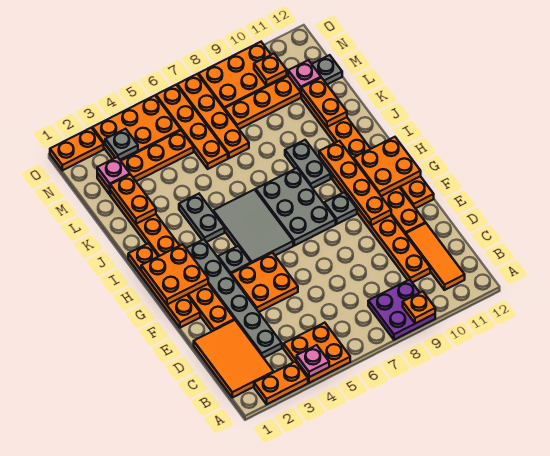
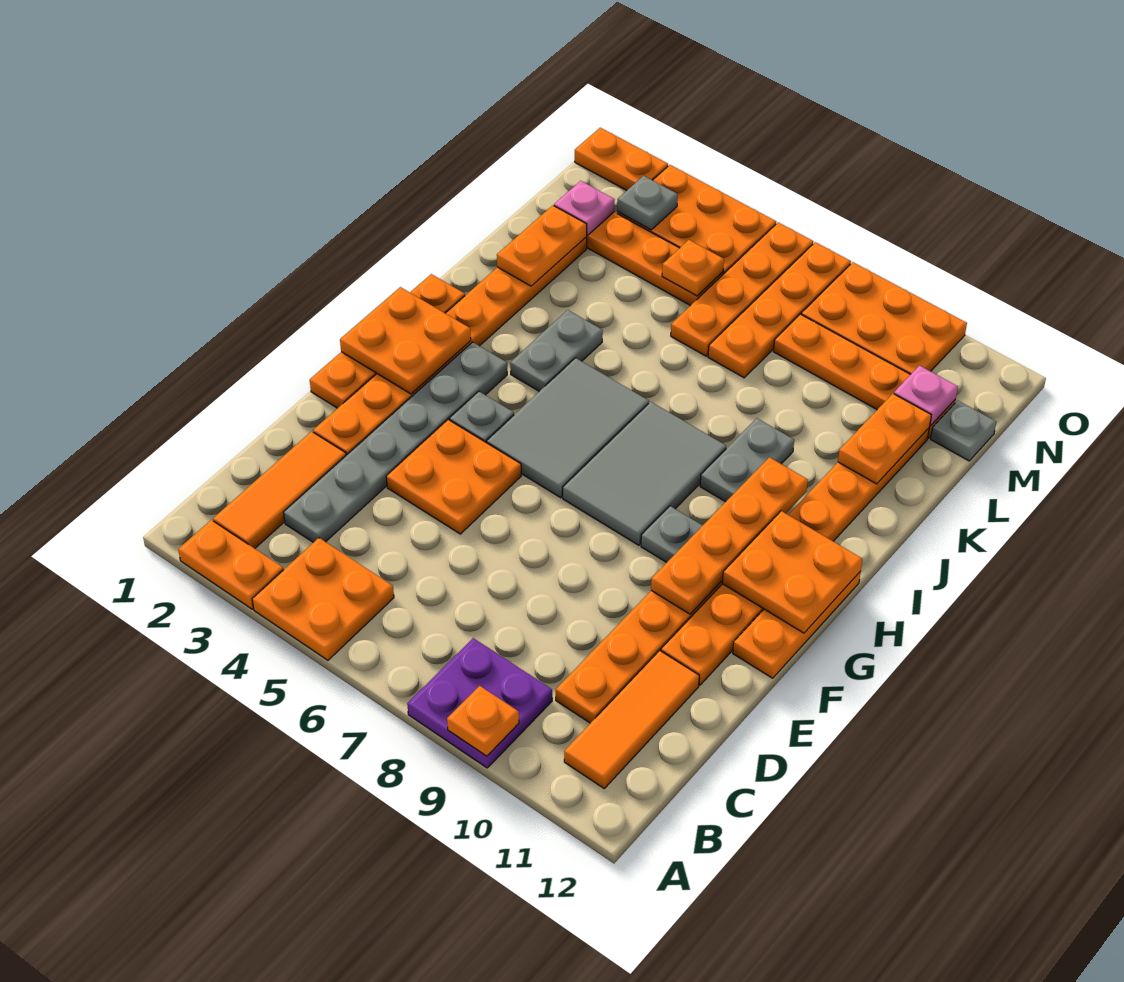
pink 1x1 plate [297,345,329,377] -> none
orange 2x3 tile [194,320,274,398] -> orange 1x3 tile [213,431,346,548]
grey 2x3 plate [256,168,336,246] -> grey 2x3 tile [563,402,726,545]
orange 1x1 plate [254,54,287,86] -> orange 1x1 plate moved to [662,240,724,296]

